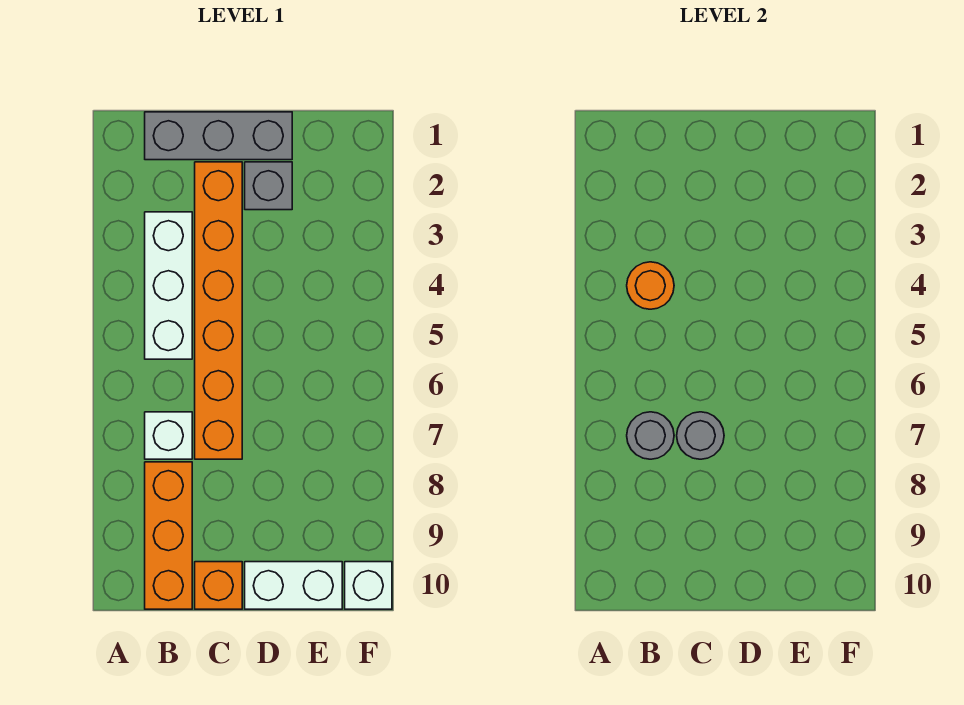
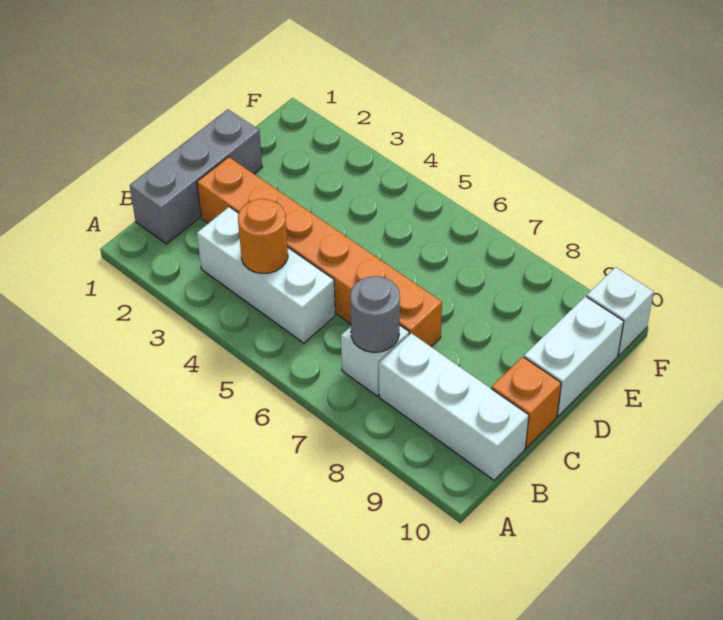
orange 1x3 brick [145,462,192,609] -> white 1x3 brick [379,333,529,480]
grey 1x1 round brick [677,412,724,459] -> none
grey 1x1 brick [245,162,292,210] -> none

